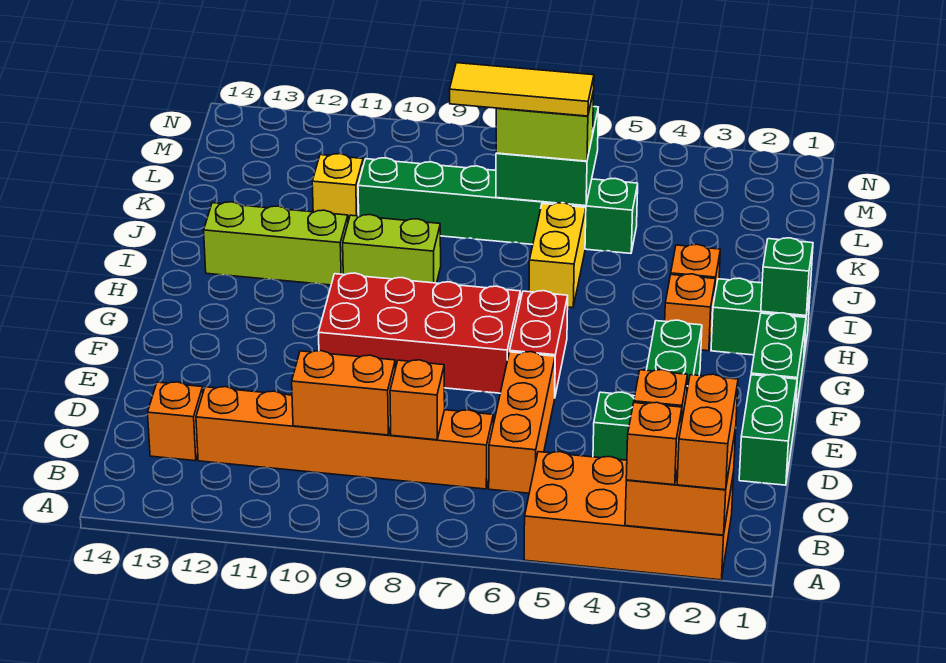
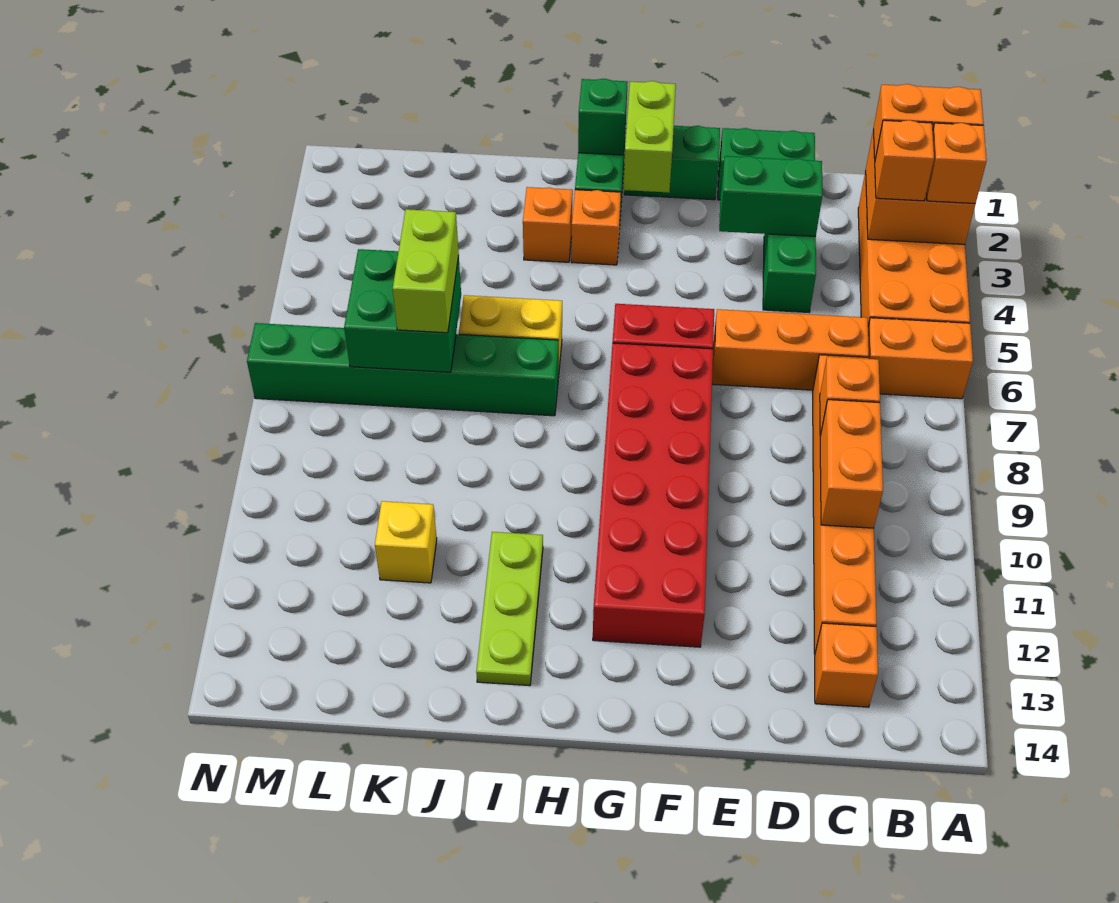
none -> orange 1x2 brick [868,318,973,399]
red 2x4 brick [318,273,520,393] -> red 2x6 brick [593,343,713,647]
lime 1x2 brick [343,215,441,283] -> lime 1x2 brick moved to [623,81,676,193]
lime 1x3 brick [204,202,348,285] -> lime 1x3 plate [476,532,543,686]
green 1x6 brick [358,158,638,253] -> green 1x6 brick turned to [247,323,559,416]
yellow 1x3 tile [449,63,594,116] -> none

